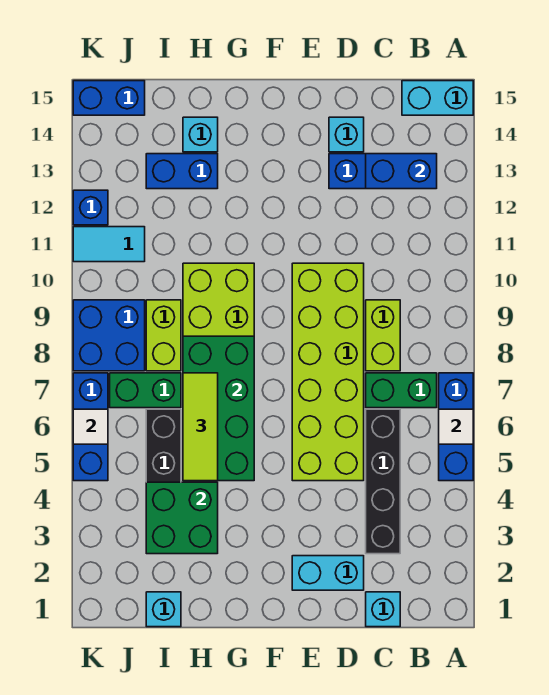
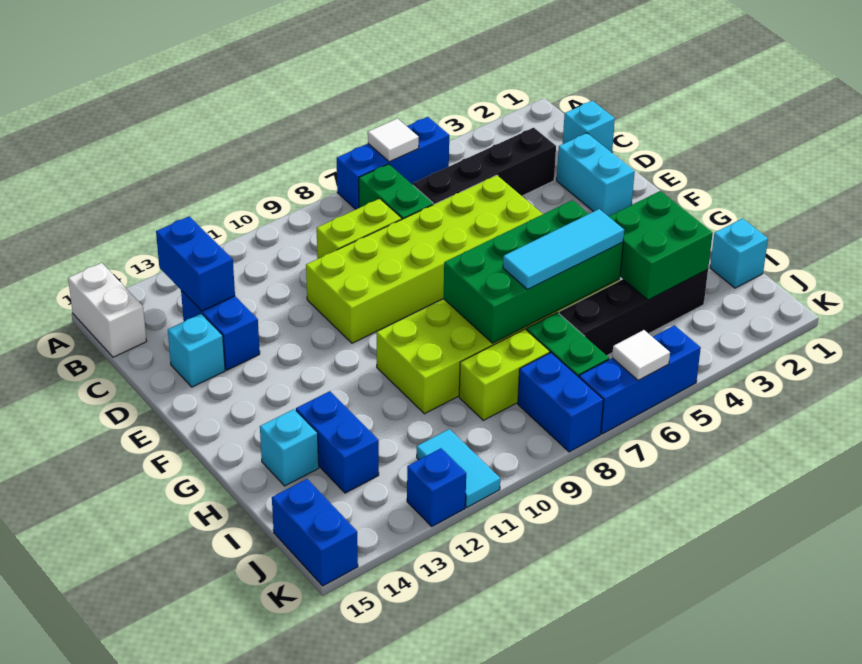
cyan 1x2 brick [402,81,473,115] -> white 1x2 brick [68,263,147,357]
lime 1x3 tile [183,373,218,481] -> cyan 1x3 tile [503,209,624,289]
blue 2x2 brick [73,300,145,371] -> blue 1x2 brick [518,353,603,452]

